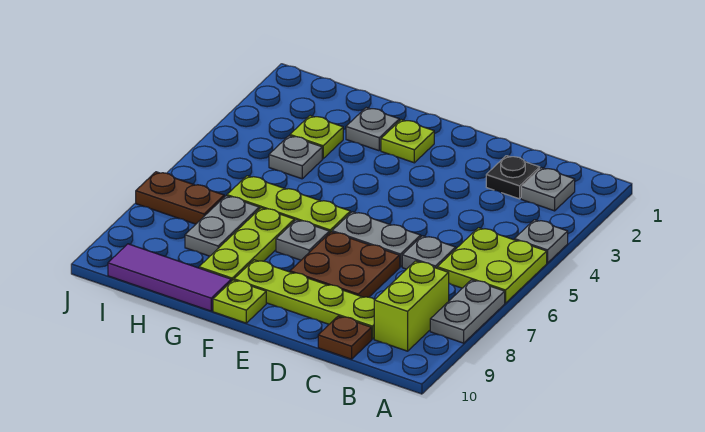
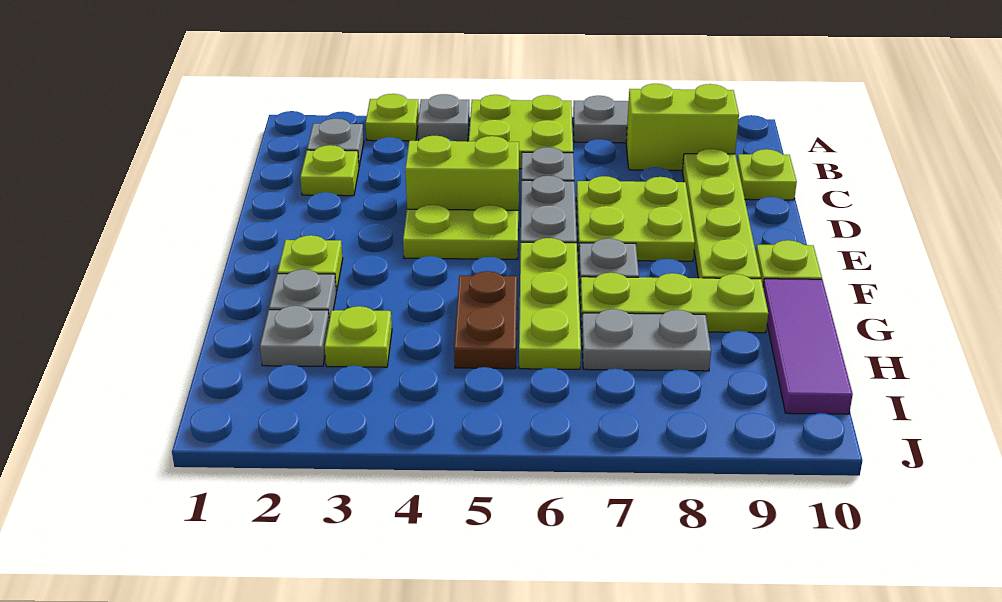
none -> lime 1x1 plate [366,94,419,141]
black 1x1 plate [486,156,540,199] -> lime 1x1 plate [300,145,359,196]
brown 1x1 plate [318,316,372,359] -> lime 1x1 plate [737,149,797,200]
none -> lime 1x2 brick [405,136,519,210]
brown 2x2 plate [290,232,400,297] -> lime 2x2 plate [576,176,695,261]
none -> lime 1x2 plate [403,205,518,259]
grey 1x1 plate [269,136,322,179] -> grey 1x1 plate moved to [260,306,329,366]
brown 1x2 plate [136,172,224,224] -> brown 1x2 plate moved to [454,271,517,369]

